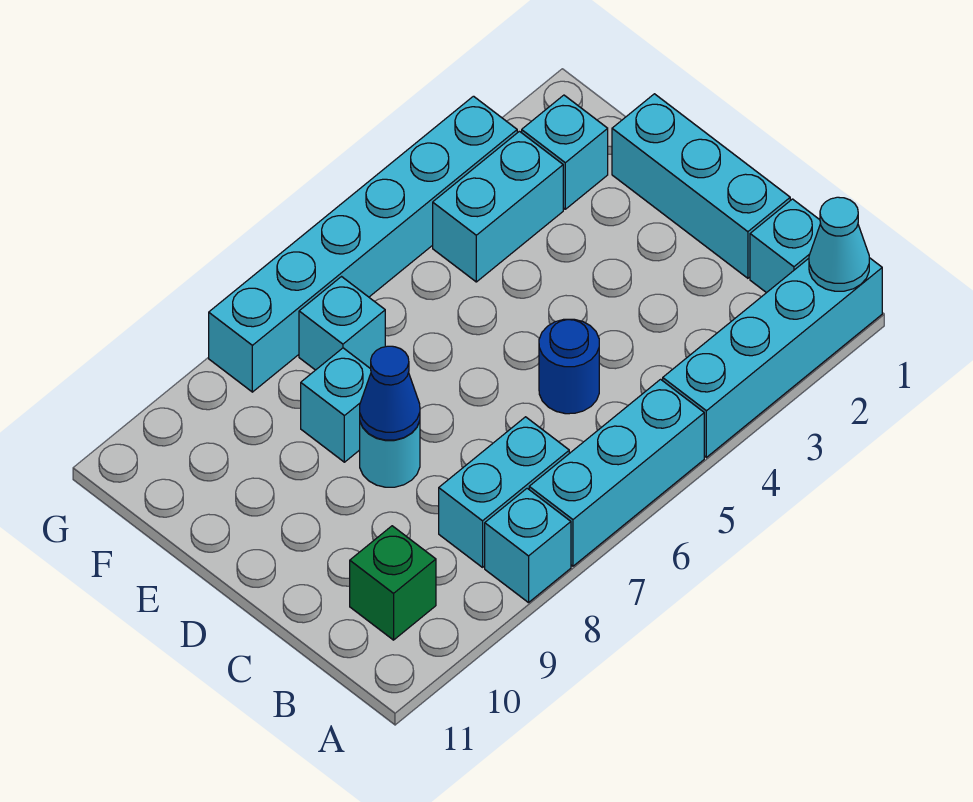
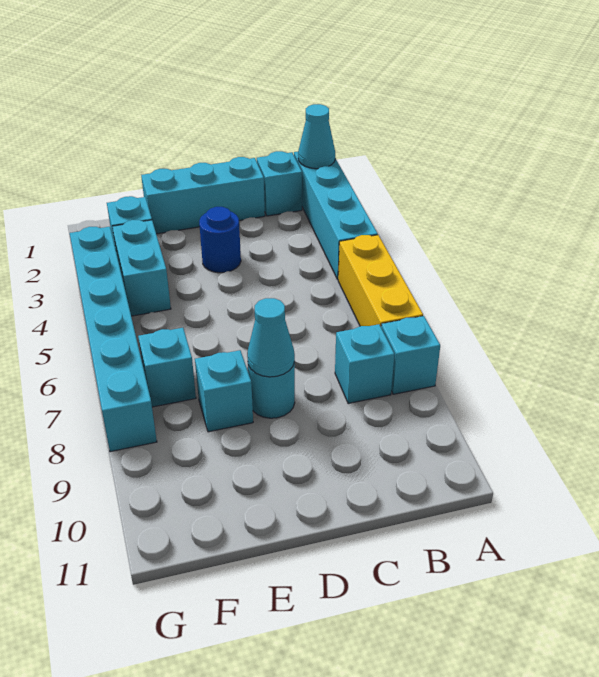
cyan 1x3 brick [529,379,704,566] -> yellow 1x3 brick [338,235,423,326]
cyan 1x2 brick [439,417,569,567] -> cyan 1x1 brick [335,324,395,404]
green 1x1 brick [350,526,436,640] -> none
blue 1x1 round brick [539,319,599,414] -> blue 1x1 round brick moved to [199,207,241,273]
blue 1x1 cone [360,346,420,440] -> cyan 1x1 cone [247,298,295,377]

